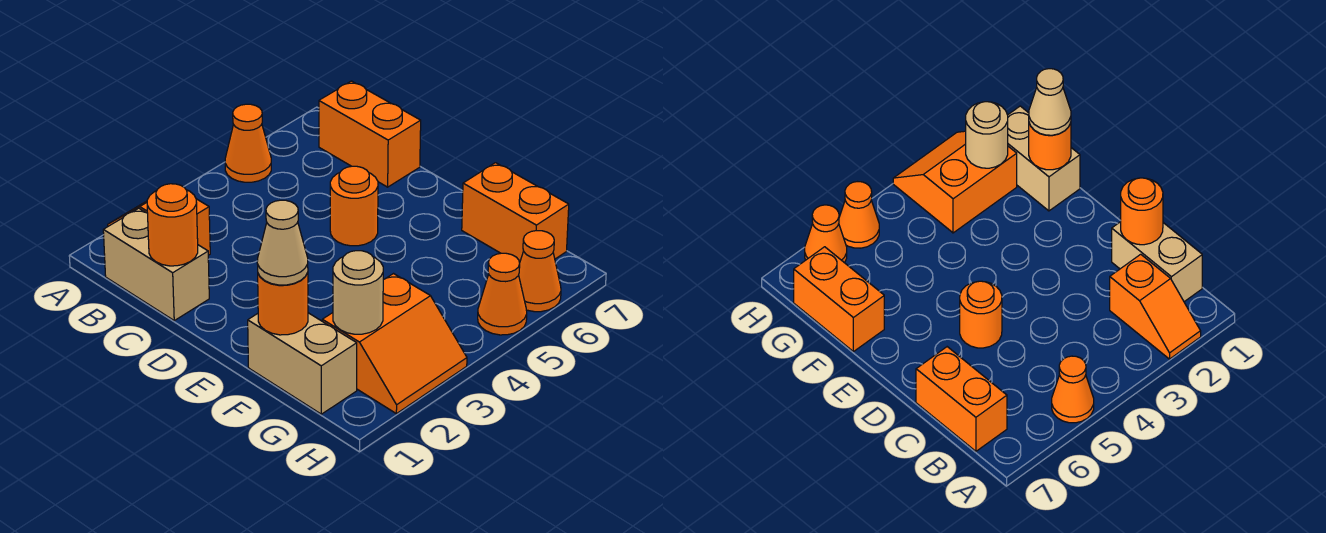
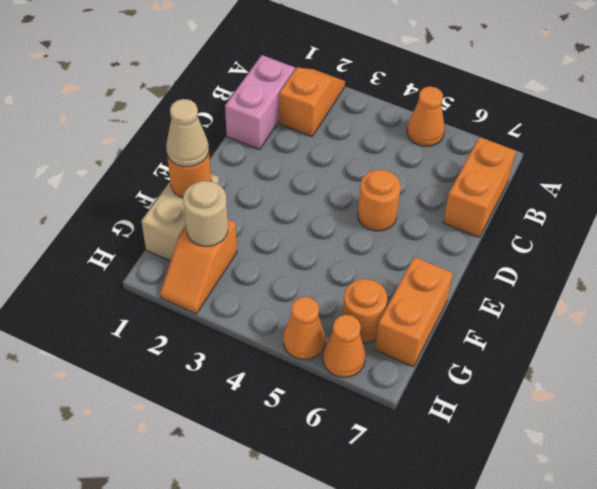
tan 1x2 brick [103,208,209,320] -> pink 1x2 brick [225,55,295,150]
orange 1x1 round brick [147,184,198,266] -> orange 1x1 round brick moved to [343,279,387,343]
orange 2x2 slope [322,274,467,414] -> orange 1x2 slope [160,220,237,314]

